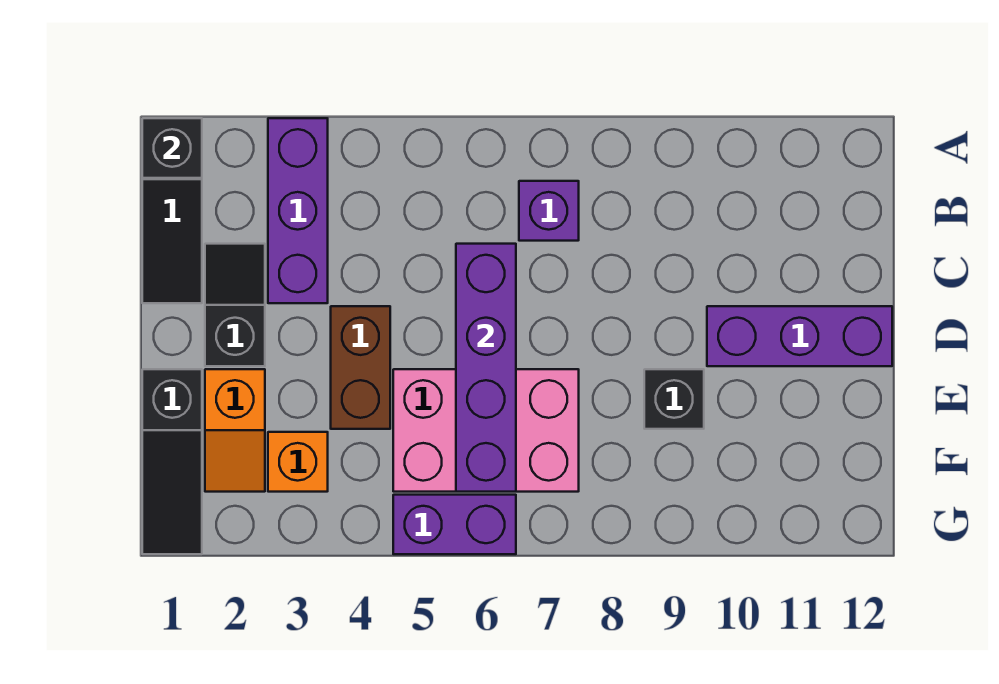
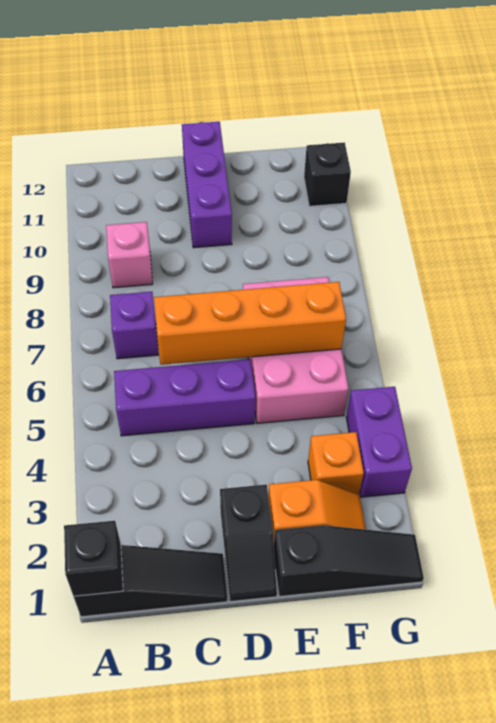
purple 1x3 brick [268,118,328,303] -> purple 1x3 brick moved to [114,359,255,436]
none -> pink 1x1 brick [106,222,153,288]
black 1x2 slope [205,244,265,366] -> black 1x2 slope turned to [220,485,277,602]
purple 1x4 brick [456,244,516,492] -> orange 1x4 brick [154,282,346,365]
brown 1x2 brick [331,306,390,429] -> none
black 1x1 brick [644,369,704,429] -> black 1x1 brick moved to [304,143,351,206]
purple 1x2 brick [393,495,516,554] -> purple 1x2 brick moved to [346,387,412,497]

